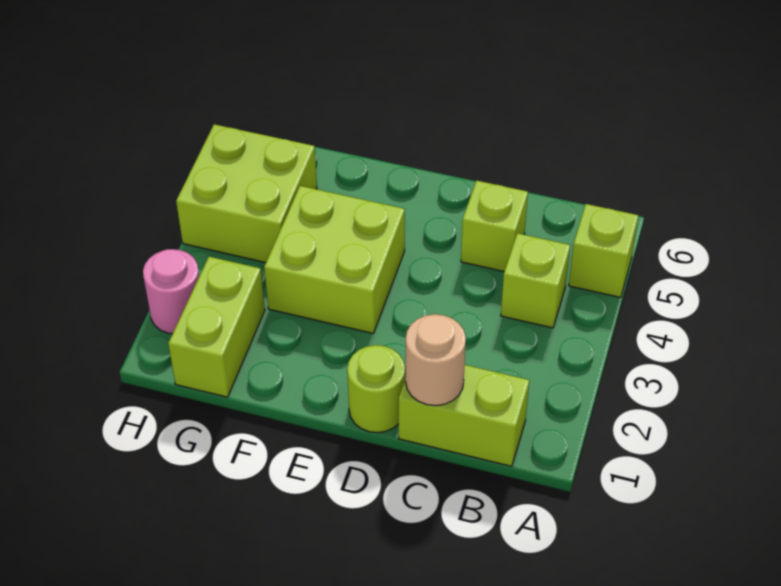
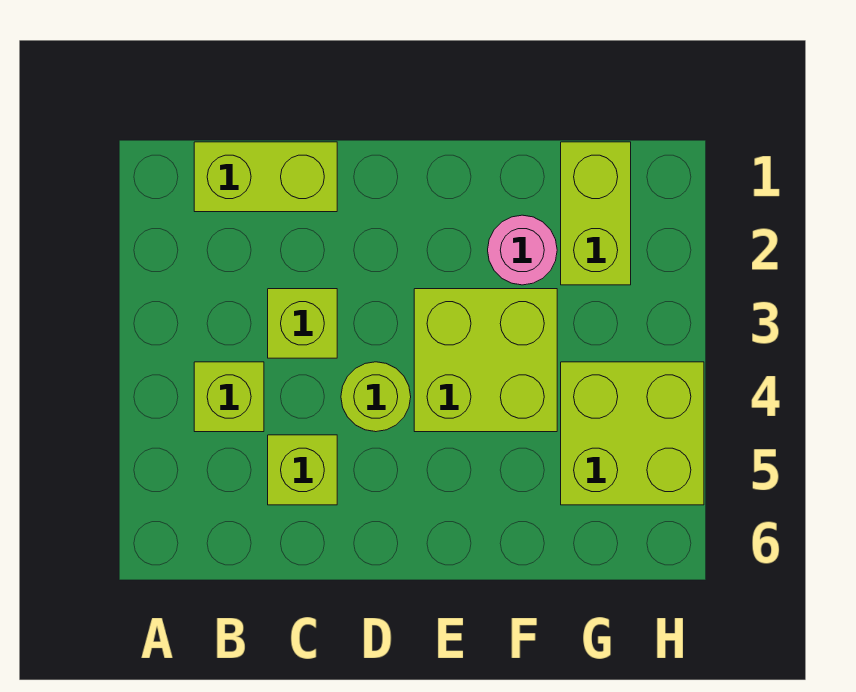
lime 1x1 brick [569,204,638,298] -> lime 1x1 brick moved to [268,289,337,358]
tan 1x1 round brick [406,314,466,406] -> none
lime 1x1 round brick [347,345,405,433] -> lime 1x1 round brick moved to [341,362,411,432]
pink 1x1 round brick [143,249,199,334] -> pink 1x1 round brick moved to [488,215,557,285]

